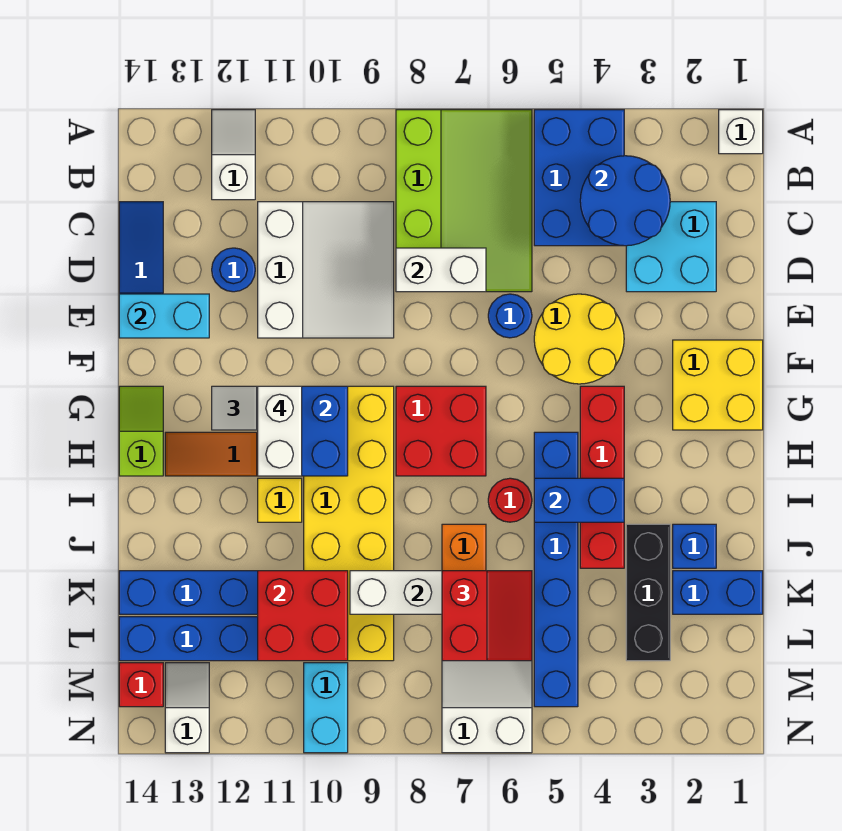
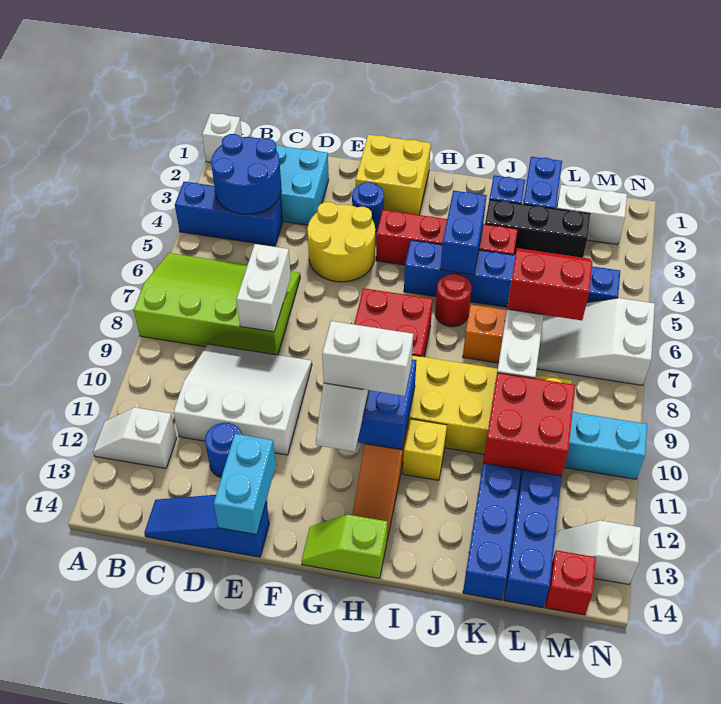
blue 2x3 brick [534,110,624,246] -> blue 1x3 brick [175,182,283,246]
blue 1x1 round brick [488,294,532,338] -> blue 1x1 round brick moved to [352,182,384,232]
none -> white 1x2 brick [556,185,627,244]

